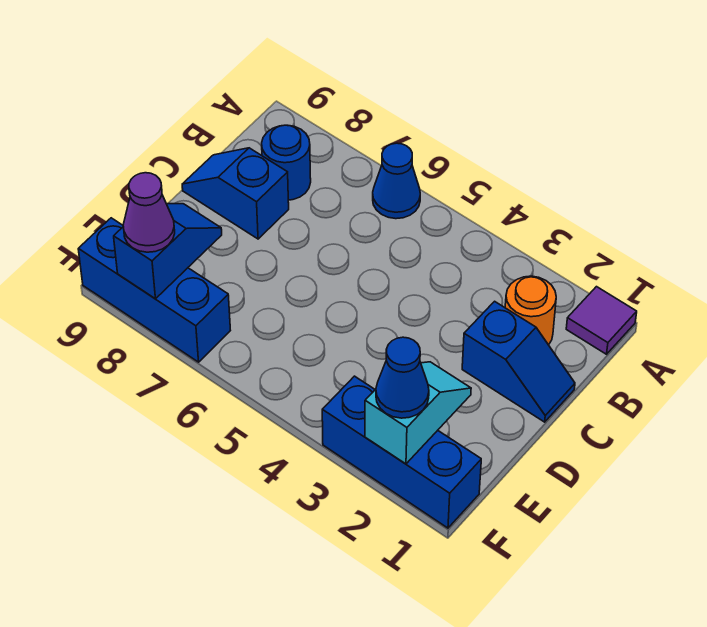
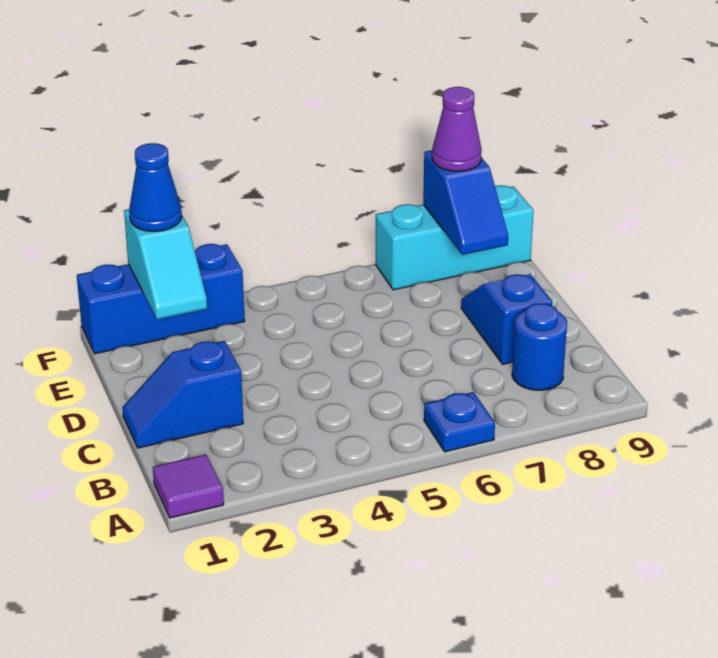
blue 1x1 cone [373,143,420,219] -> blue 1x1 plate [424,392,495,452]
orange 1x1 round brick [505,276,556,345] -> none
blue 1x2 slope [182,148,289,239] -> blue 1x2 slope turned to [461,274,553,364]
blue 1x3 brick [78,218,230,362] -> cyan 1x3 brick [376,185,534,290]

